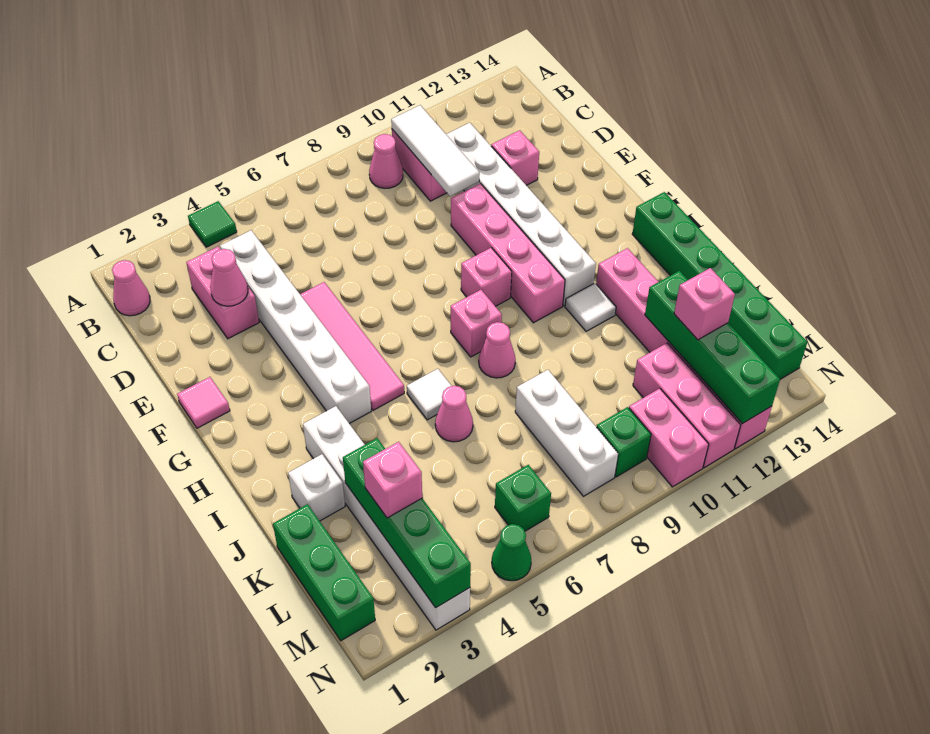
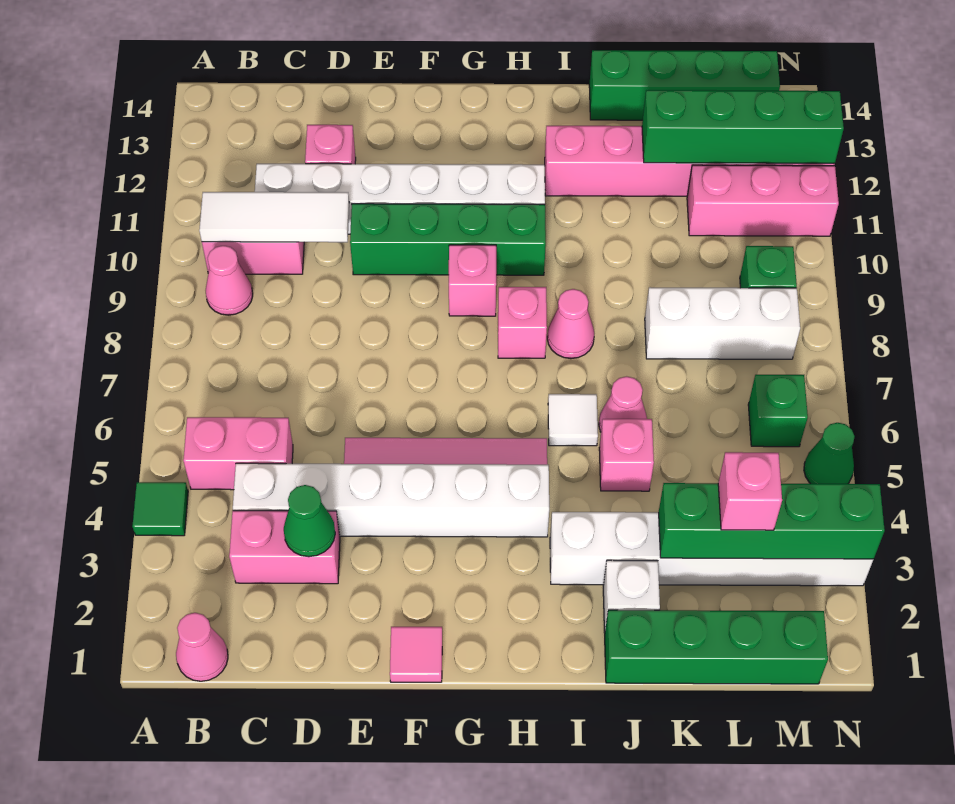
pink 1x1 cone [210,249,248,306] -> green 1x1 cone [284,485,335,557]
pink 1x4 brick [451,183,565,323] -> green 1x4 brick [350,204,546,275]
green 1x6 brick [632,192,807,379] -> green 1x4 brick [589,50,780,120]
white 1x1 tile [565,283,616,331] -> none
green 1x3 brick [273,504,375,641] -> green 1x4 brick [605,610,828,684]
pink 1x1 brick [674,268,735,340] -> pink 1x1 brick moved to [599,419,654,491]
pink 1x2 brick [629,388,709,487] -> pink 1x2 brick moved to [183,417,293,490]

